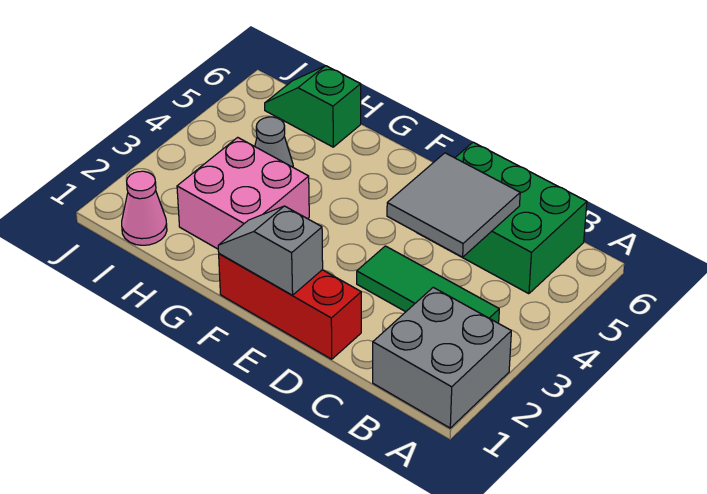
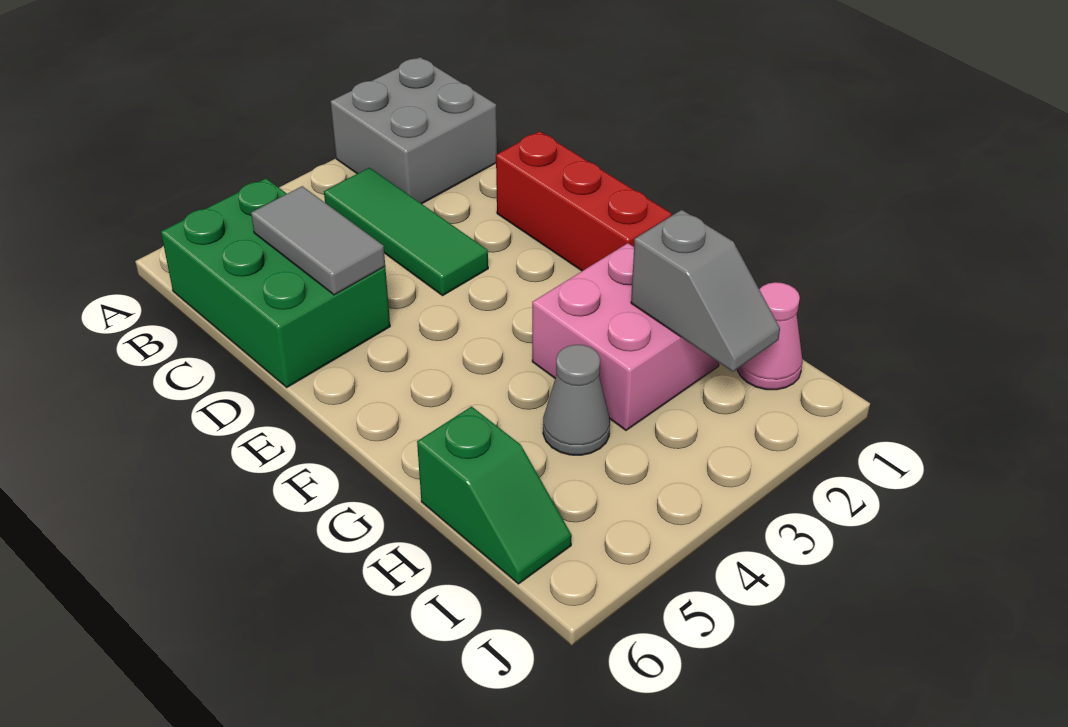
grey 2x2 tile [387,153,520,257] -> grey 1x2 tile [251,186,385,295]
grey 1x2 slope [218,206,323,295] -> grey 1x2 slope moved to [631,210,780,372]

